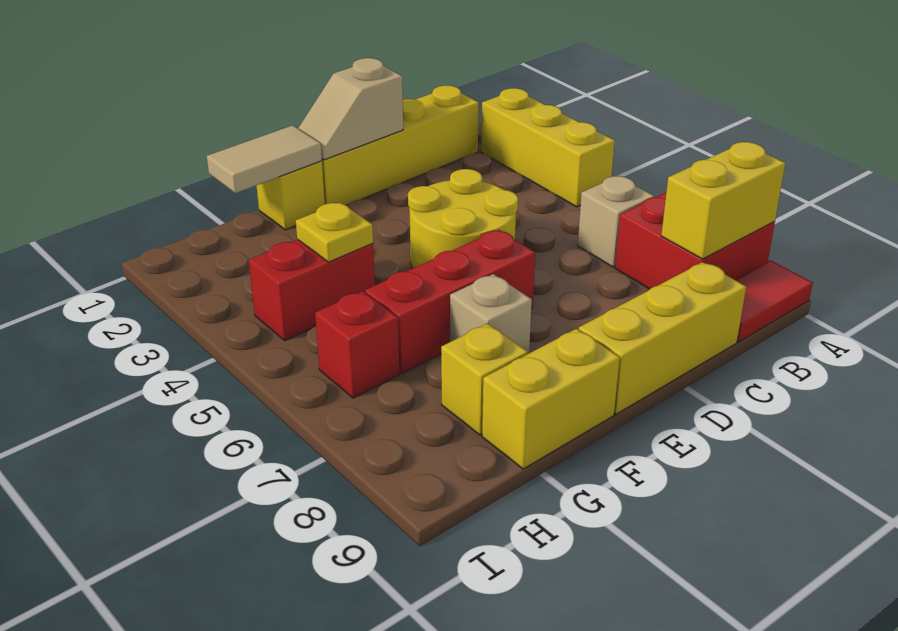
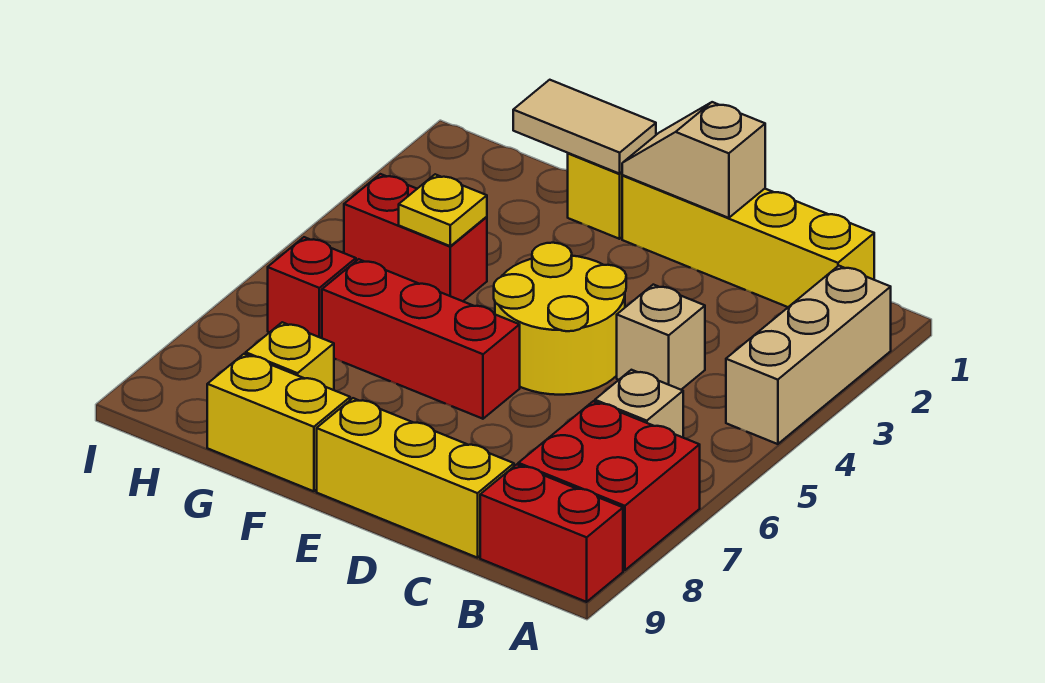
yellow 1x3 brick [481,88,615,207] -> tan 1x3 brick [726,266,891,444]
yellow 1x2 brick [661,142,785,259] -> none
red 1x2 tile [735,260,813,342] -> red 1x2 brick [480,464,623,602]
tan 1x1 brick [450,274,532,354] -> tan 1x1 brick moved to [617,285,705,390]

